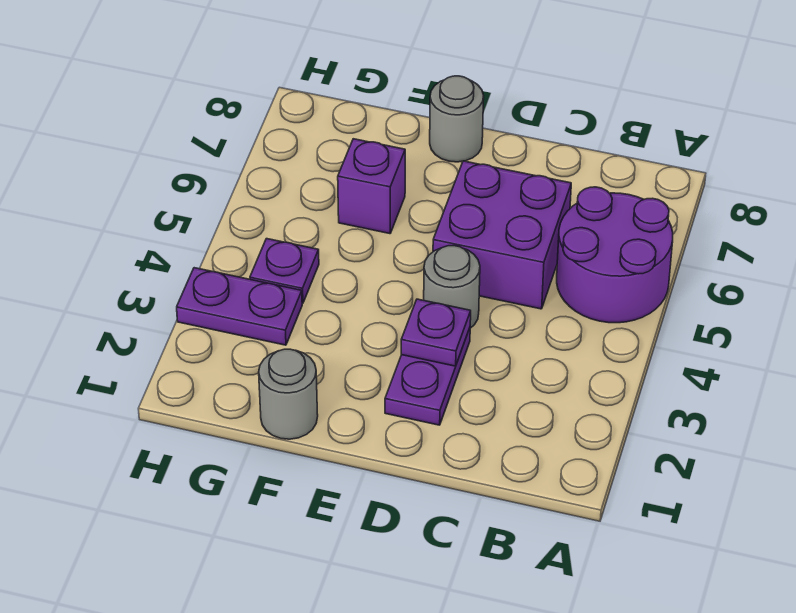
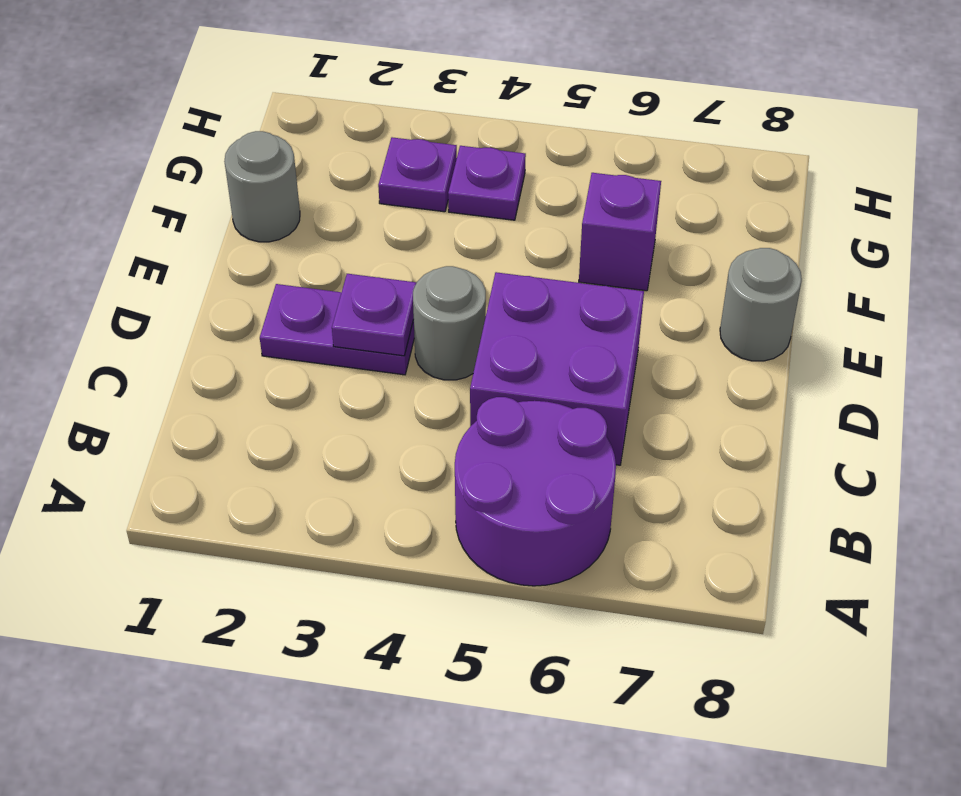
purple 1x2 plate [177,268,302,345] -> purple 1x1 plate [378,137,457,212]

